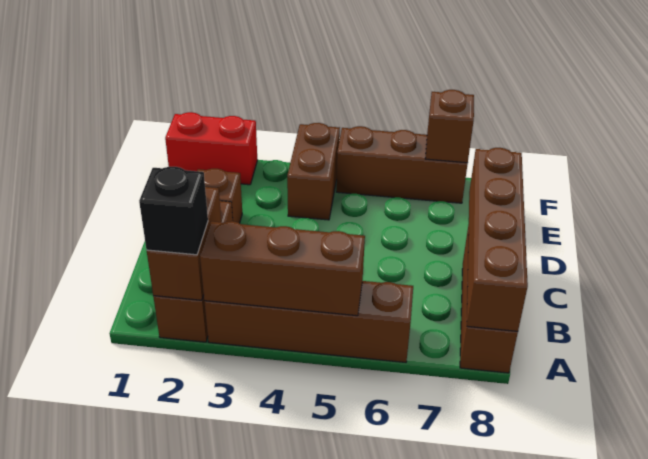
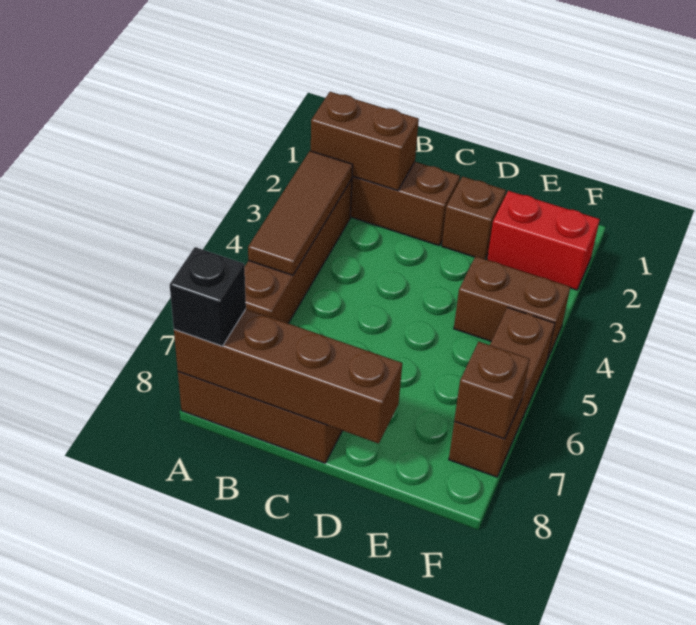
black 1x1 brick [139,167,208,255] -> black 1x1 brick moved to [170,247,246,346]
brown 1x3 brick [200,221,365,316] -> brown 1x3 tile [248,151,353,275]
red 1x2 brick [165,112,257,185] -> red 1x2 brick turned to [487,191,600,290]

